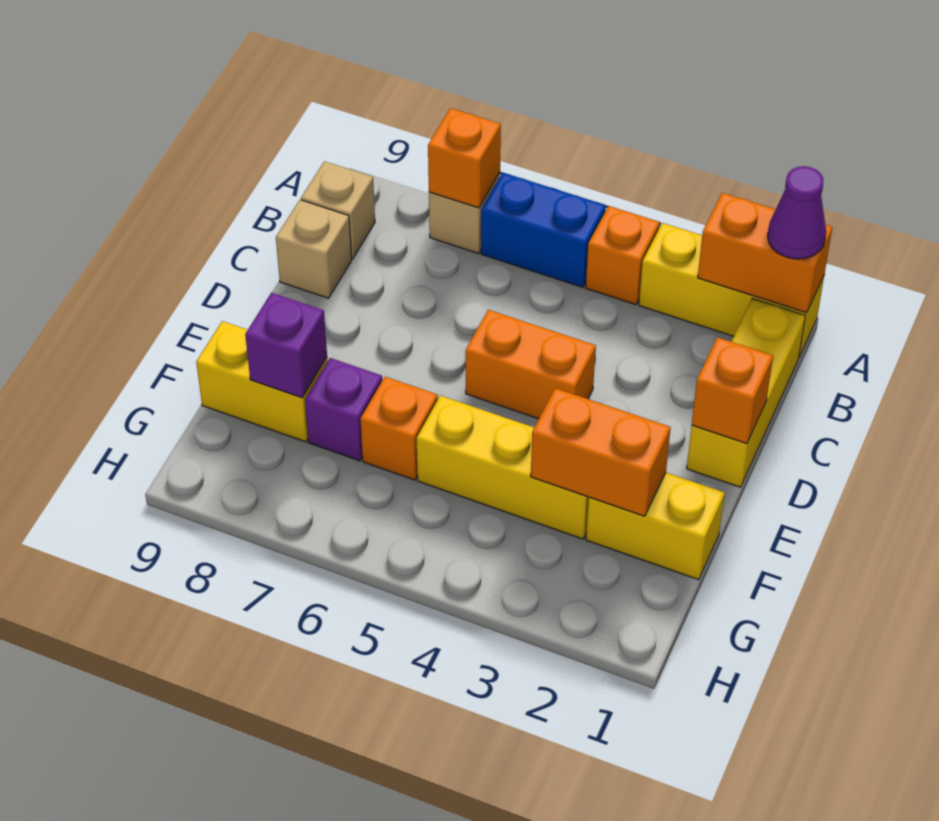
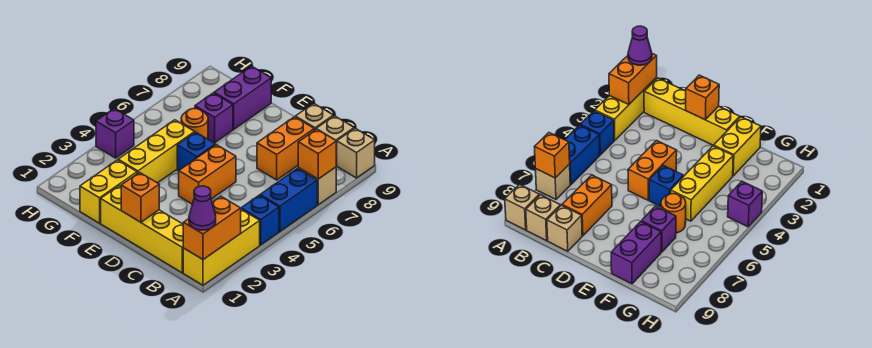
orange 1x1 brick [586,206,660,305] -> blue 1x1 brick [241,195,279,245]
none -> tan 1x1 brick [336,128,375,178]
yellow 1x3 brick [687,298,805,487] -> yellow 1x4 brick [101,186,183,273]
none -> blue 1x1 brick [177,132,215,171]
orange 1x2 brick [531,388,671,516] -> orange 1x2 brick moved to [257,117,314,180]
orange 1x1 brick [361,377,438,480] -> orange 1x1 round brick [181,109,208,139]
yellow 1x2 brick [196,321,328,442] -> purple 1x2 brick [214,66,271,129]
purple 1x1 brick [245,293,327,398] -> purple 1x1 brick moved to [96,108,134,158]

